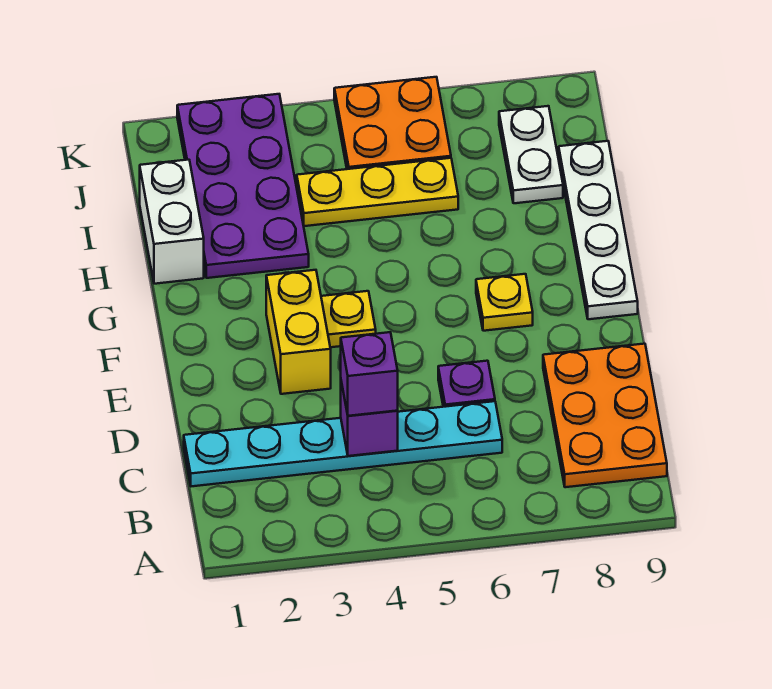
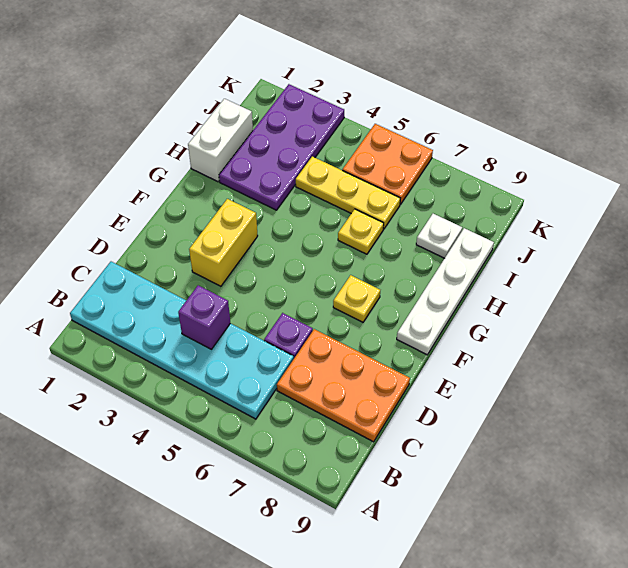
orange 2x3 plate [543,344,667,487] -> orange 2x3 plate turned to [277,329,410,442]
cyan 1x6 plate [184,401,502,486] -> cyan 2x6 plate [70,262,294,419]
purple 1x1 brick [341,332,398,416] -> none
yellow 1x1 plate [321,291,376,347] -> yellow 1x1 plate moved to [338,209,384,254]
white 1x2 plate [499,106,563,203] -> white 1x1 plate [416,214,462,258]

